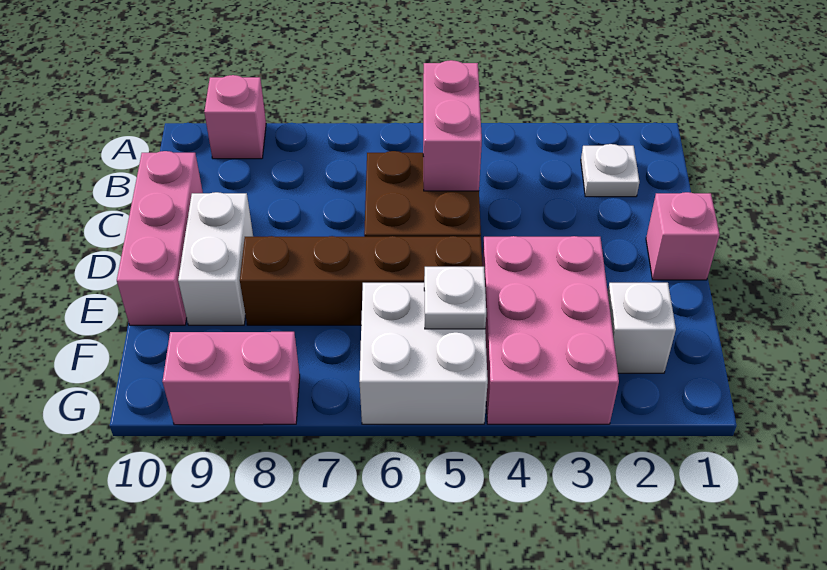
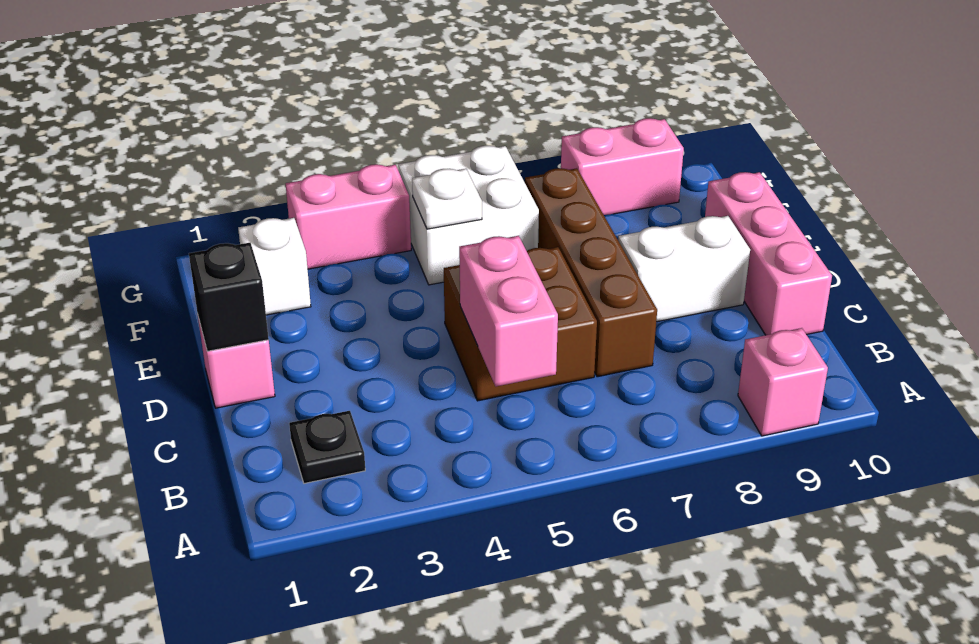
white 1x1 plate [581,144,639,197] -> black 1x1 plate [289,411,365,483]
none -> black 1x1 brick [189,243,269,351]
white 1x2 brick [178,192,253,325] -> white 1x2 brick turned to [618,216,750,322]
pink 2x3 brick [482,236,619,424] -> pink 1x2 brick [286,164,411,269]
brown 1x4 brick [240,236,482,325] -> brown 1x4 brick turned to [525,168,657,377]

